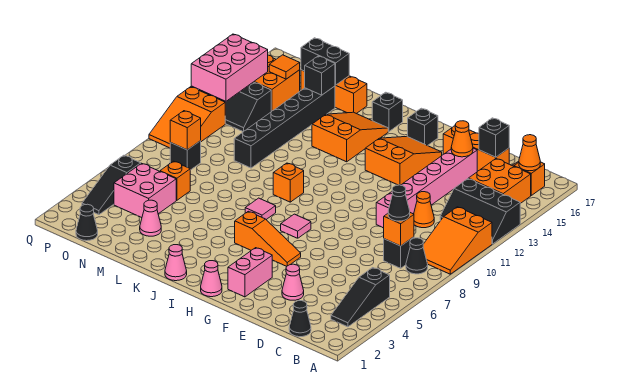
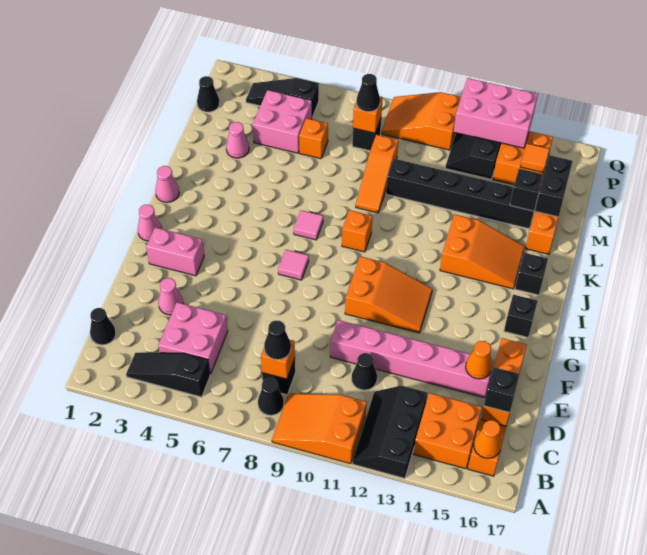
none -> pink 2x2 brick [158,302,228,374]
orange 1x1 cone [414,192,434,228] -> black 1x1 cone [352,353,377,390]
orange 1x3 slope [235,211,301,266] -> orange 1x3 slope moved to [356,135,399,213]
orange 2x3 slope [365,136,442,185] -> orange 2x3 slope moved to [345,256,432,333]
none -> black 1x1 cone [356,74,380,112]

